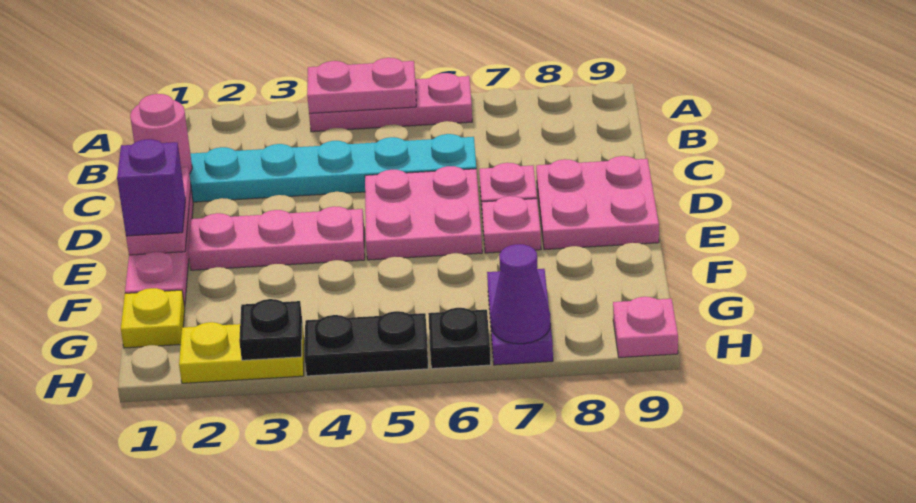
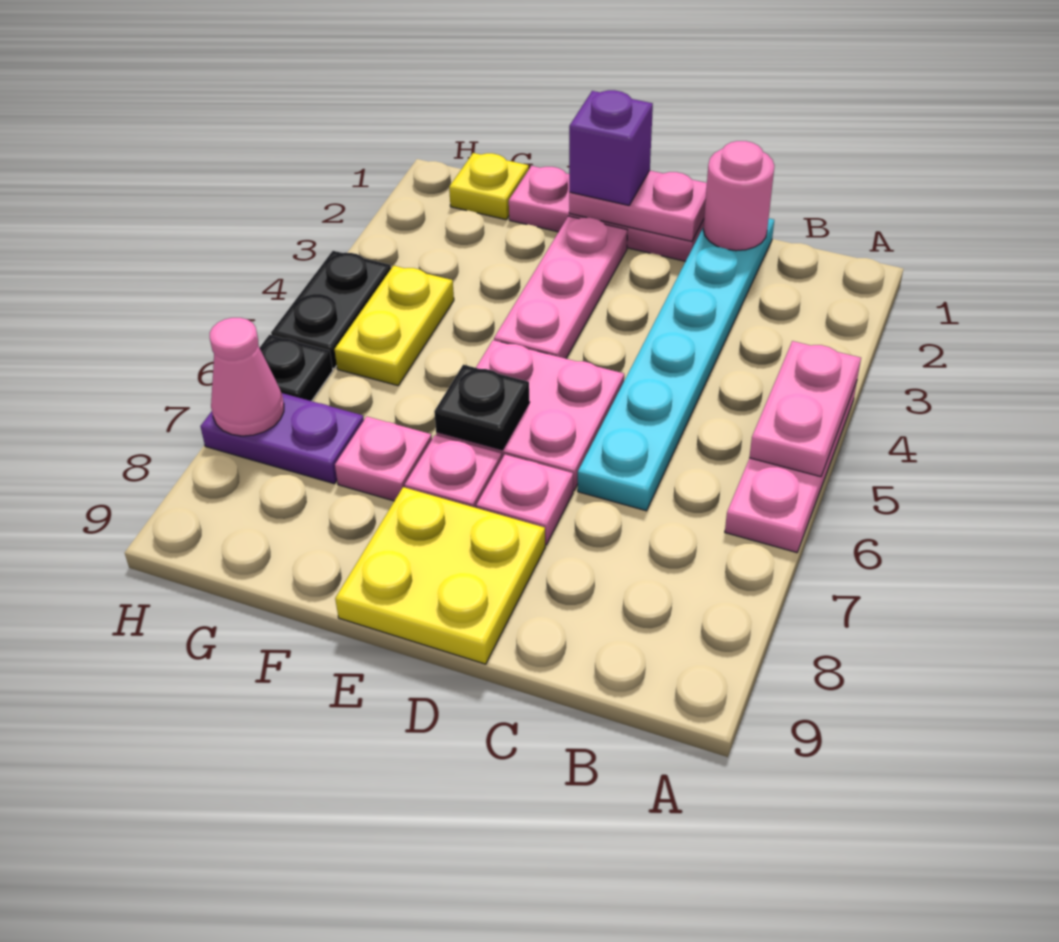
pink 2x2 plate [536,156,659,250] -> yellow 2x2 plate [335,487,545,664]
yellow 1x2 plate [179,322,304,383] -> yellow 1x2 plate moved to [335,266,454,386]
black 1x1 plate [239,299,302,360] -> black 1x1 plate moved to [434,365,530,450]
purple 1x1 cone [491,244,551,344] -> pink 1x1 cone [210,318,284,436]
pink 1x1 plate [613,297,678,358] -> pink 1x1 plate moved to [335,416,432,501]

